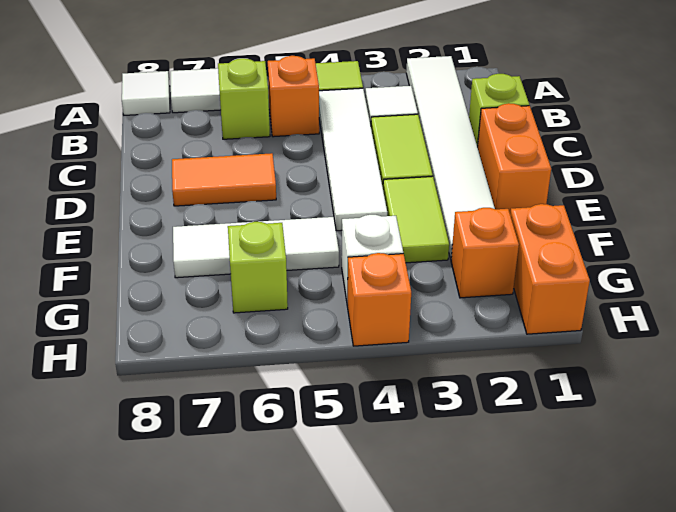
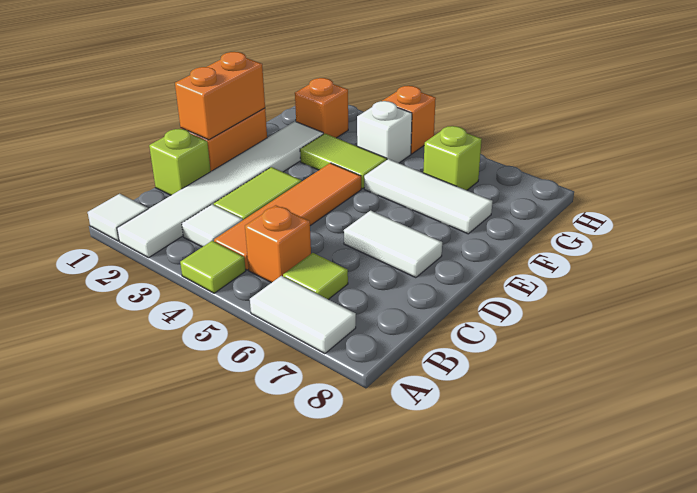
white 1x1 tile [122,71,170,115] -> white 1x1 tile moved to [88,194,148,241]
white 1x4 tile [319,88,387,231] -> orange 1x4 tile [214,163,361,270]
lime 1x1 brick [218,58,270,139] -> lime 1x1 tile [283,253,348,299]
orange 1x2 tile [172,153,276,206] -> white 1x2 tile [344,211,442,278]
lime 1x2 tile [383,176,449,263] -> lime 1x2 tile turned to [300,134,387,189]
orange 1x2 brick [510,204,590,334] -> orange 1x2 brick moved to [175,52,265,140]

